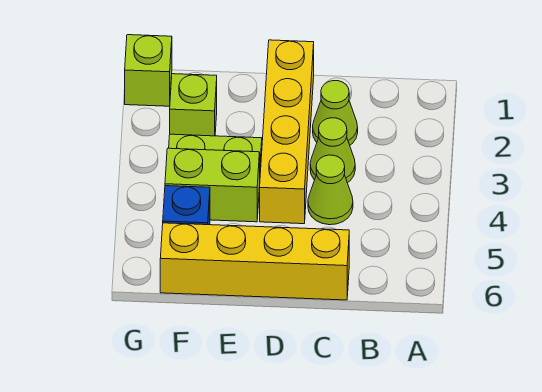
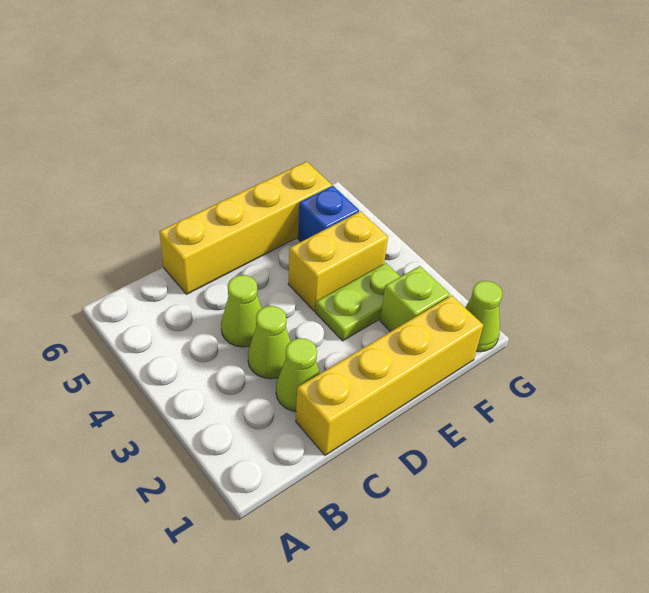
yellow 1x4 brick [260,40,314,224] -> yellow 1x4 brick turned to [296,295,483,455]
lime 1x2 brick [165,148,260,222] -> yellow 1x2 brick [288,211,388,311]
lime 1x1 brick [125,35,172,106] -> lime 1x1 cone [465,281,502,352]

